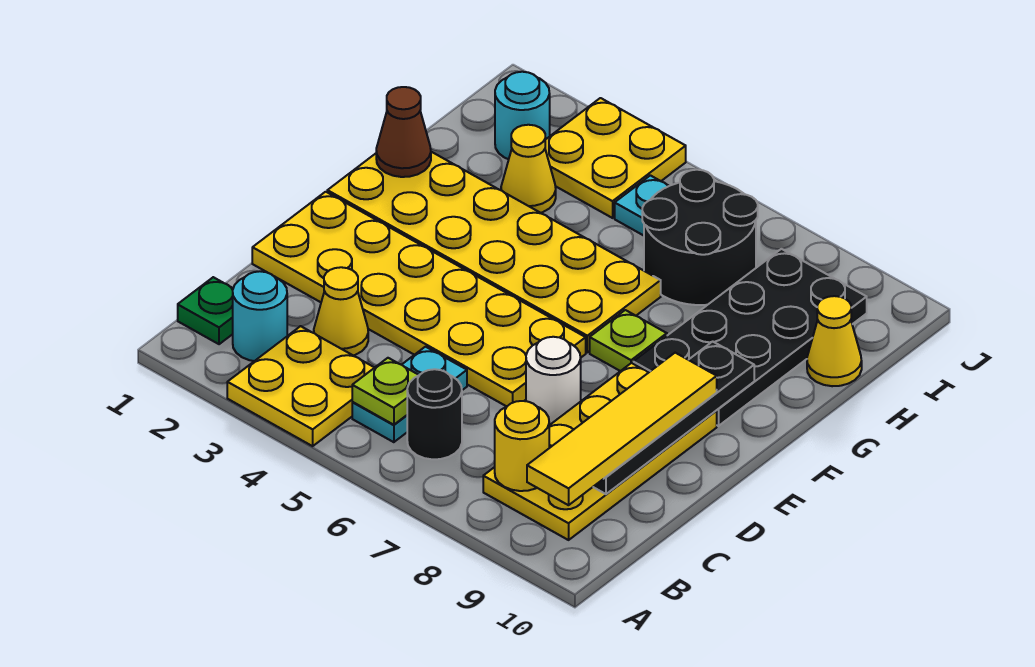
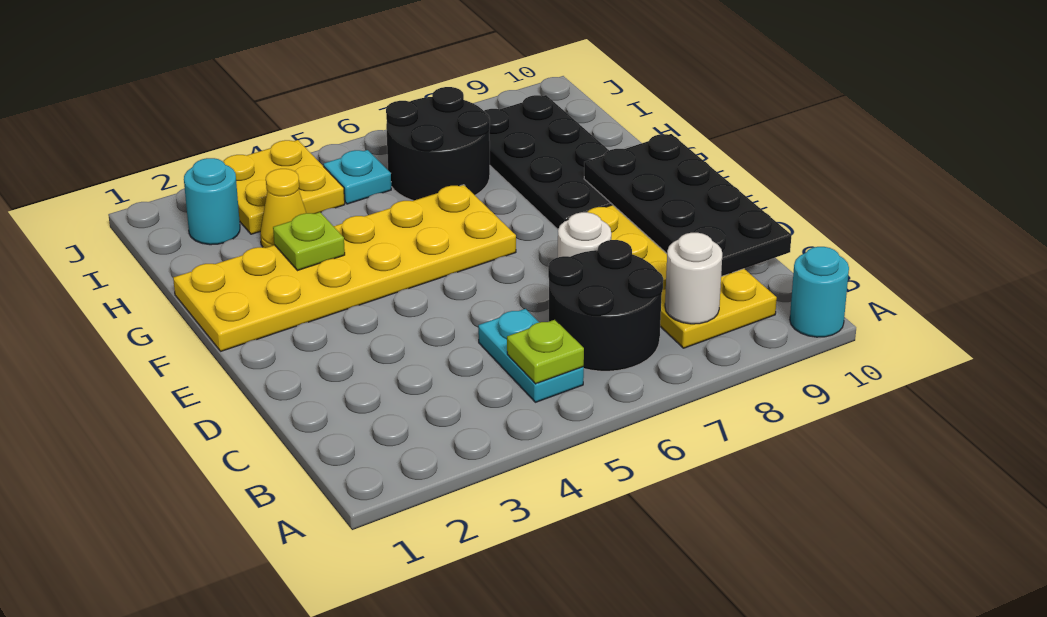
yellow 2x2 plate [227,326,375,446] -> none
green 1x1 plate [178,277,233,344] -> none
cyan 1x1 round brick [233,271,287,361] -> cyan 1x1 round brick moved to [790,247,849,337]
black 1x1 round brick [407,369,462,459] -> black 2x2 round brick [548,240,663,371]
yellow 1x1 round brick [495,401,549,491] -> white 1x1 round brick [665,233,722,324]
yellow 1x4 tile [527,353,717,505] -> none
yellow 1x1 cone [314,267,368,356] -> none
black 1x4 plate [593,341,754,494] -> black 2x4 plate [584,134,791,277]
yellow 2x6 plate [252,192,586,407] -> none
lime 1x1 plate [590,310,667,371] -> lime 1x1 plate moved to [273,212,345,271]
brown 1x1 cone [376,87,431,177] -> none
yellow 1x1 cone [807,296,862,386] -> none

